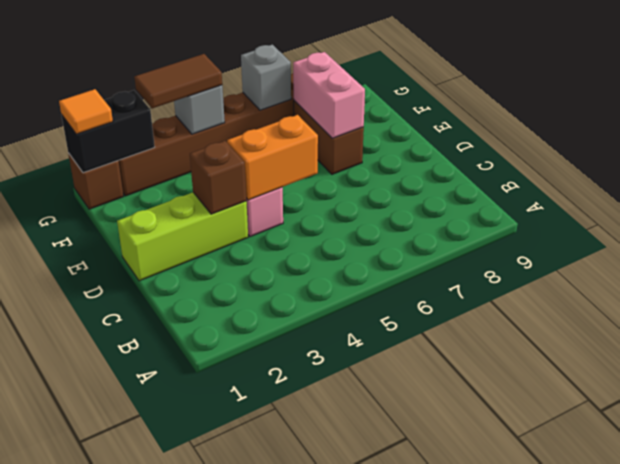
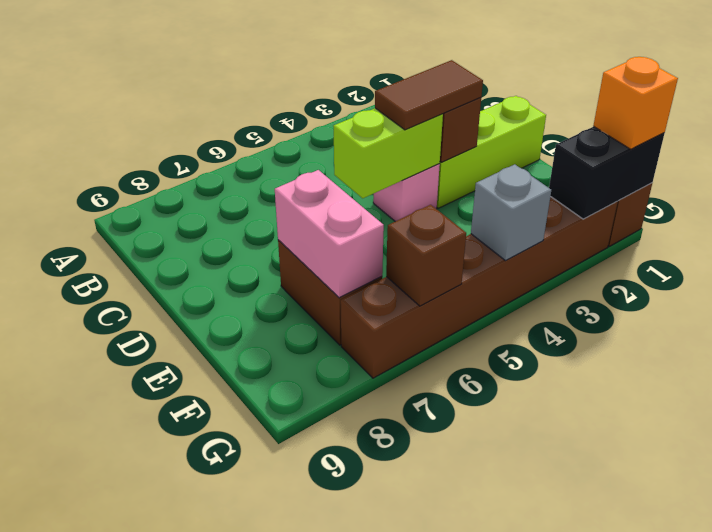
orange 1x2 brick [227,115,318,200] -> lime 1x2 brick [333,108,443,198]
orange 1x1 tile [59,89,113,134] -> orange 1x1 brick [593,57,678,149]
brown 1x2 tile [134,54,222,108] -> brown 1x2 tile moved to [375,60,483,130]
grey 1x1 brick [241,45,291,110] -> brown 1x1 brick [386,205,466,306]

